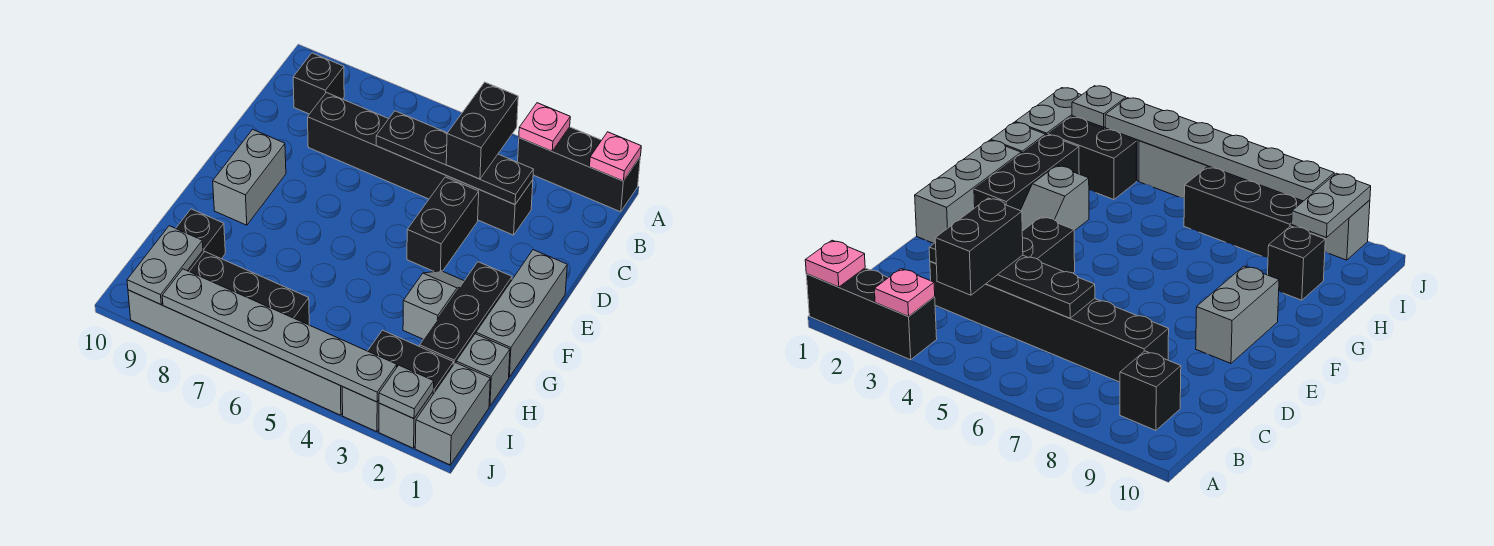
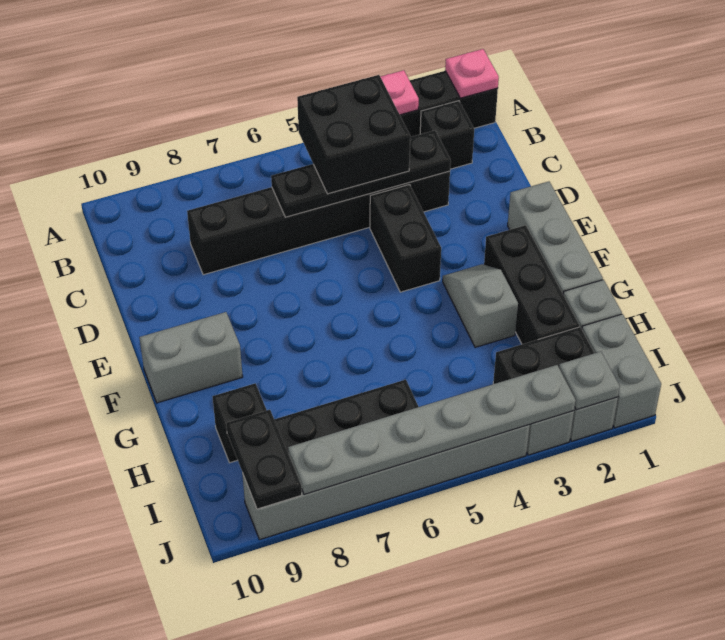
black 1x2 brick [446,82,518,179] -> black 2x2 brick [297,75,410,194]
black 1x1 brick [293,53,344,114] -> black 1x1 brick moved to [420,101,474,169]
grey 1x2 brick [213,129,286,225] -> grey 1x2 brick turned to [139,312,243,403]
grey 1x2 plate [127,226,203,305] -> black 1x2 plate [226,410,302,509]

